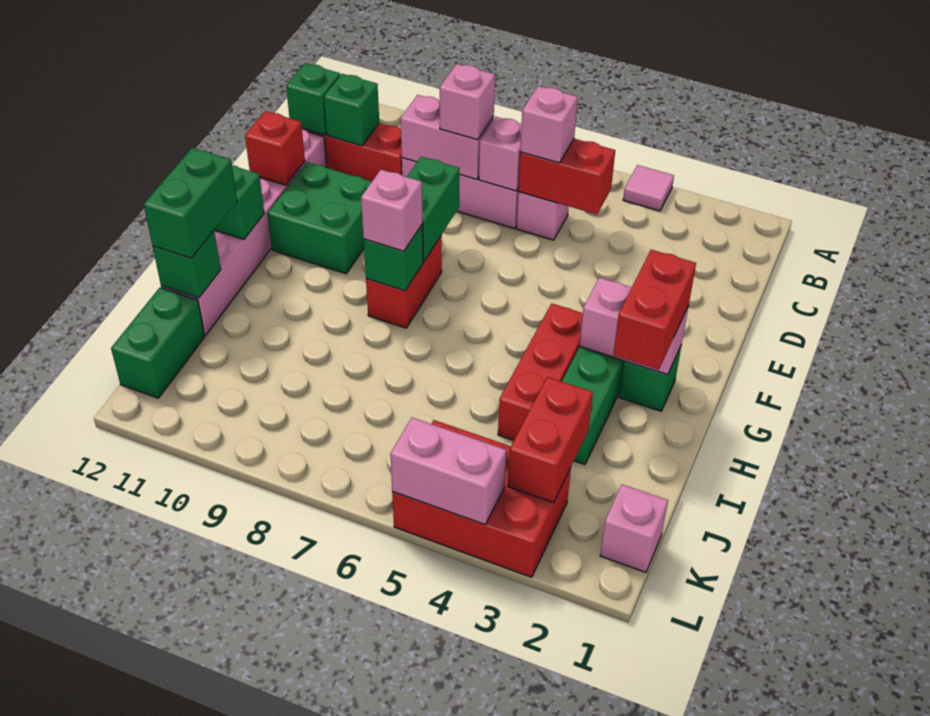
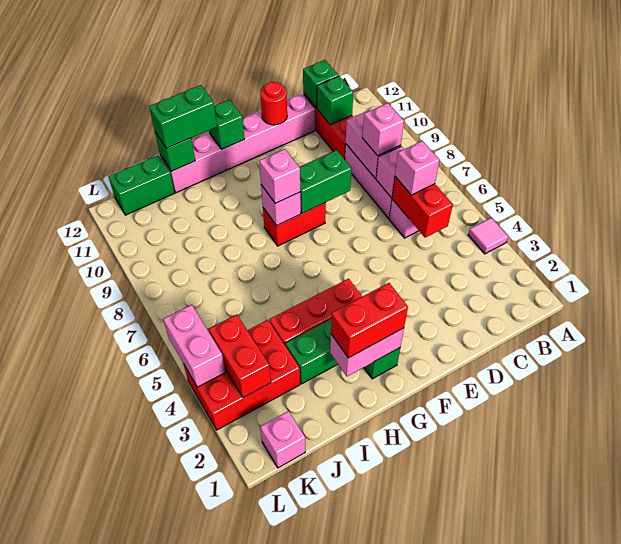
green 2x2 brick [267,162,372,274] -> none
red 1x1 brick [245,111,305,185] -> red 1x1 round brick [260,82,287,125]
pink 1x2 brick [580,277,688,375] -> pink 1x2 brick turned to [330,328,404,376]
green 1x1 brick [364,224,423,291] -> pink 1x1 brick [261,185,301,226]
red 1x2 brick [508,377,593,503] -> red 1x2 brick turned to [209,314,271,398]
red 2x3 brick [392,420,571,577] -> red 2x3 brick turned to [184,320,300,430]

